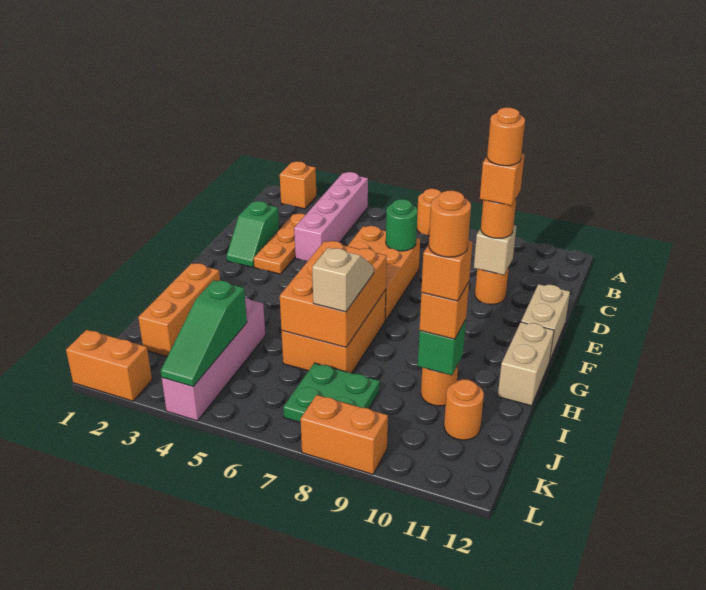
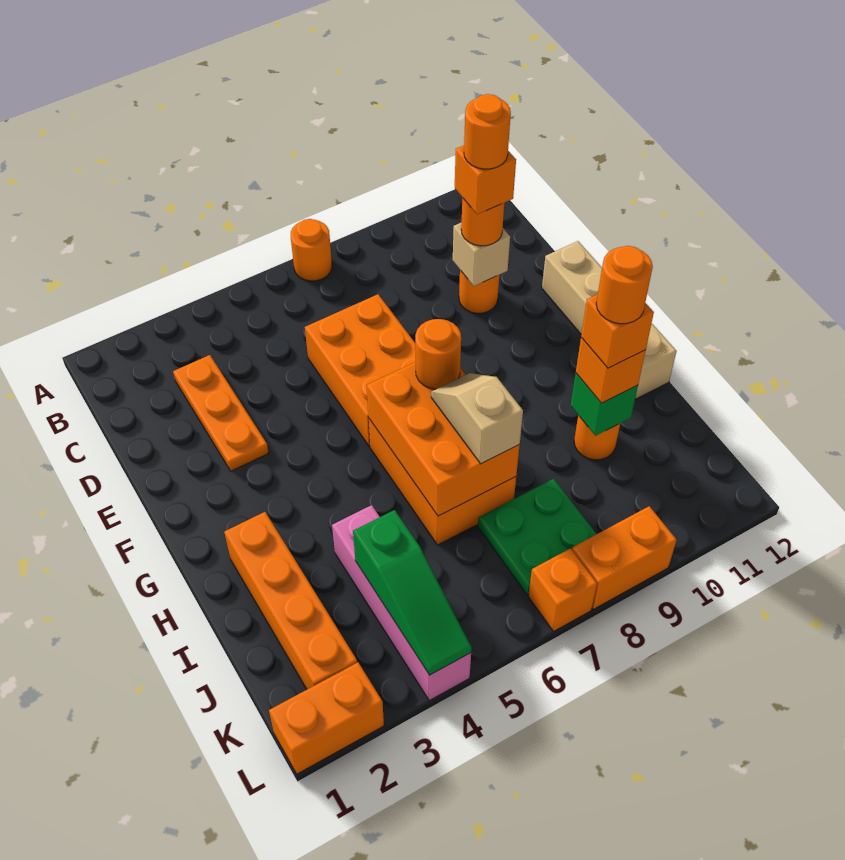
orange 1x1 brick [280,161,316,209] -> orange 1x1 brick moved to [528,548,597,631]
pink 1x4 brick [294,172,368,261] -> none
green 1x2 slope [227,201,279,267] -> none
green 1x1 round brick [386,199,418,251] -> none
orange 1x3 brick [138,263,220,357] -> orange 1x4 brick [224,512,357,689]
orange 1x1 round brick [444,379,484,440] -> orange 1x1 round brick moved to [415,319,461,389]

